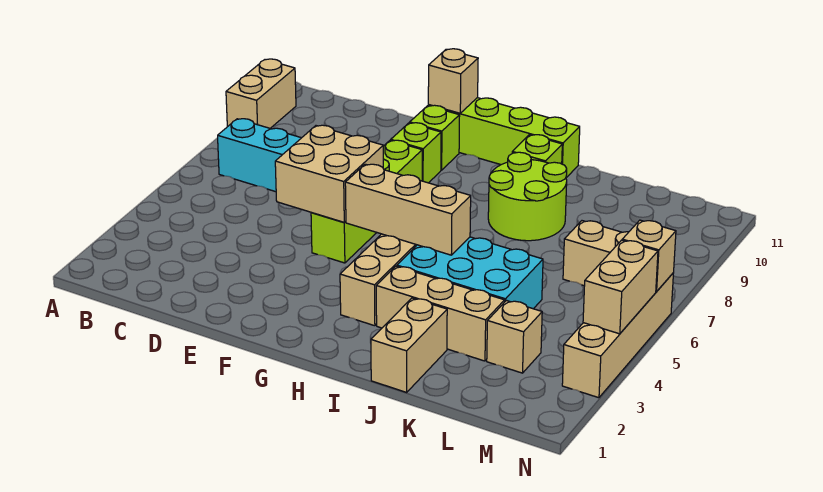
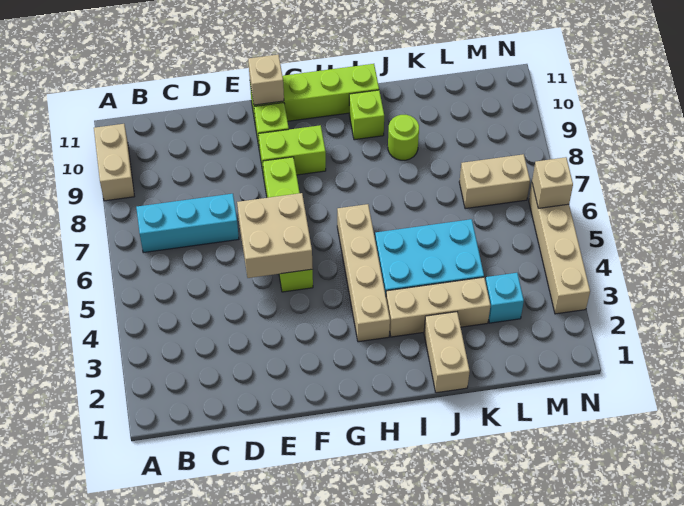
lime 1x1 brick [391,123,441,183] -> lime 1x2 brick [258,125,326,177]
tan 1x3 brick [345,164,471,255] -> none
lime 2x2 round brick [488,152,567,241] -> lime 1x1 round brick [388,115,419,160]
tan 1x1 brick [487,301,542,373] -> cyan 1x1 brick [485,273,524,323]
tan 1x2 brick [583,240,658,334] -> none

